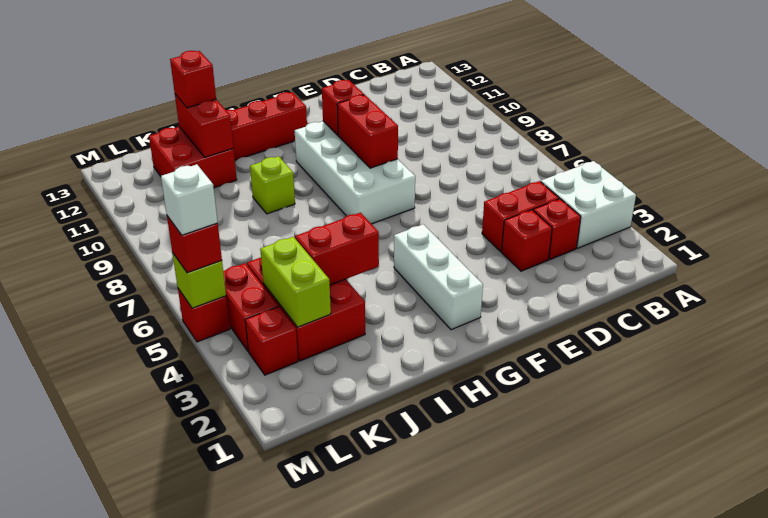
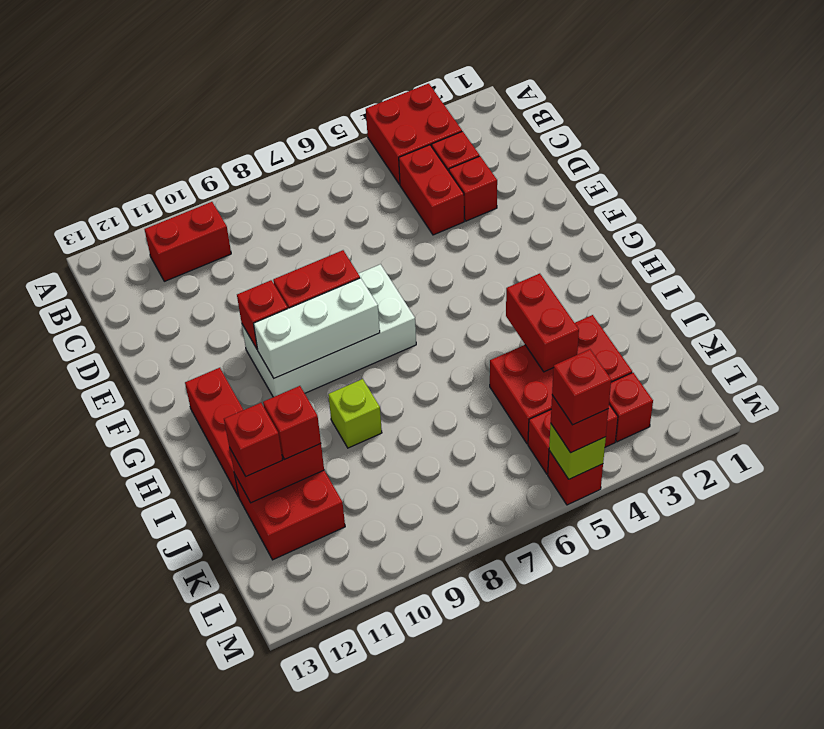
white 2x2 brick [541,161,636,248] -> red 2x2 brick [366,83,462,185]
none -> red 1x2 brick [144,202,231,281]
white 1x3 brick [394,224,483,330] -> white 1x3 brick moved to [254,278,380,378]
none -> red 1x1 brick [263,386,321,459]
lime 1x2 brick [260,237,331,327] -> none
white 1x1 brick [161,164,218,235] -> red 1x1 brick [552,349,611,425]

